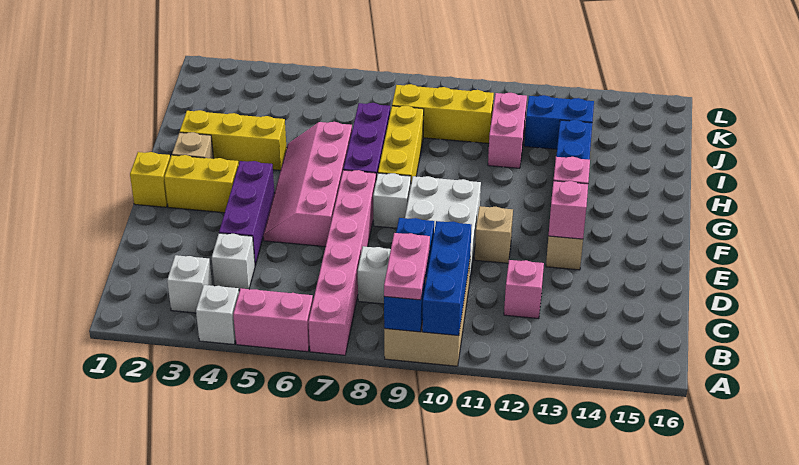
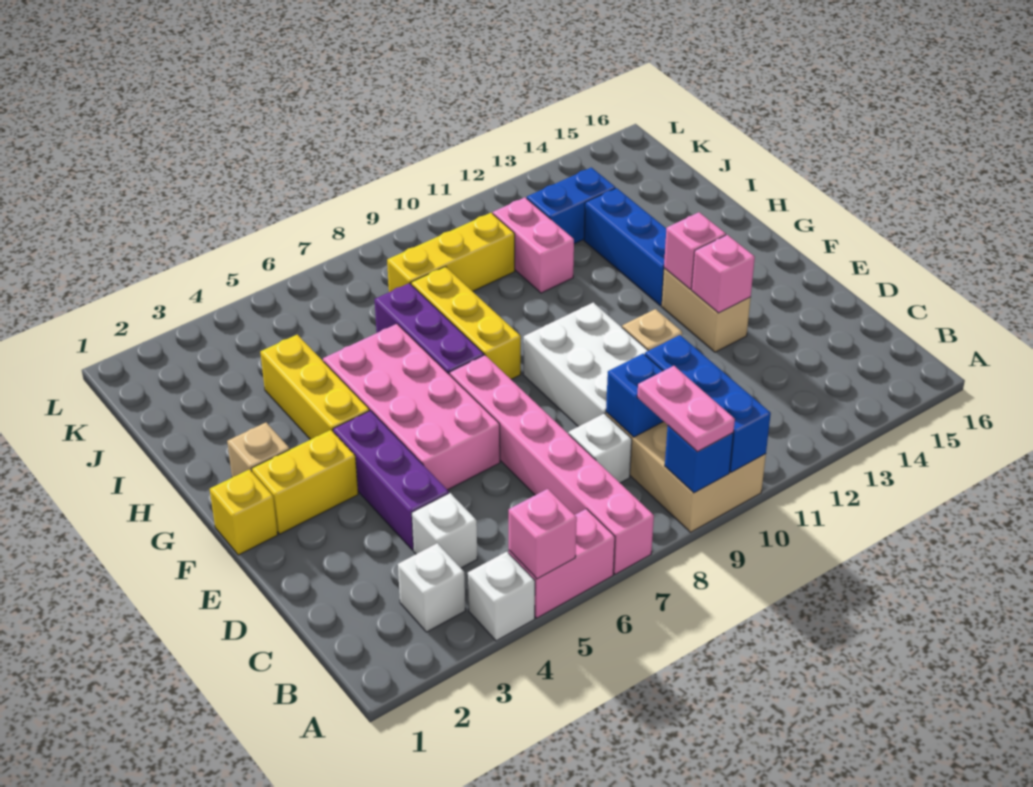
pink 1x1 brick [504,260,544,319] -> pink 1x1 brick moved to [509,489,577,579]
pink 2x4 slope [263,122,352,247] -> pink 2x4 brick [323,324,500,490]
white 1x1 brick [373,173,411,228] -> none
yellow 1x3 brick [180,110,287,170] -> yellow 1x3 brick turned to [260,335,370,440]

